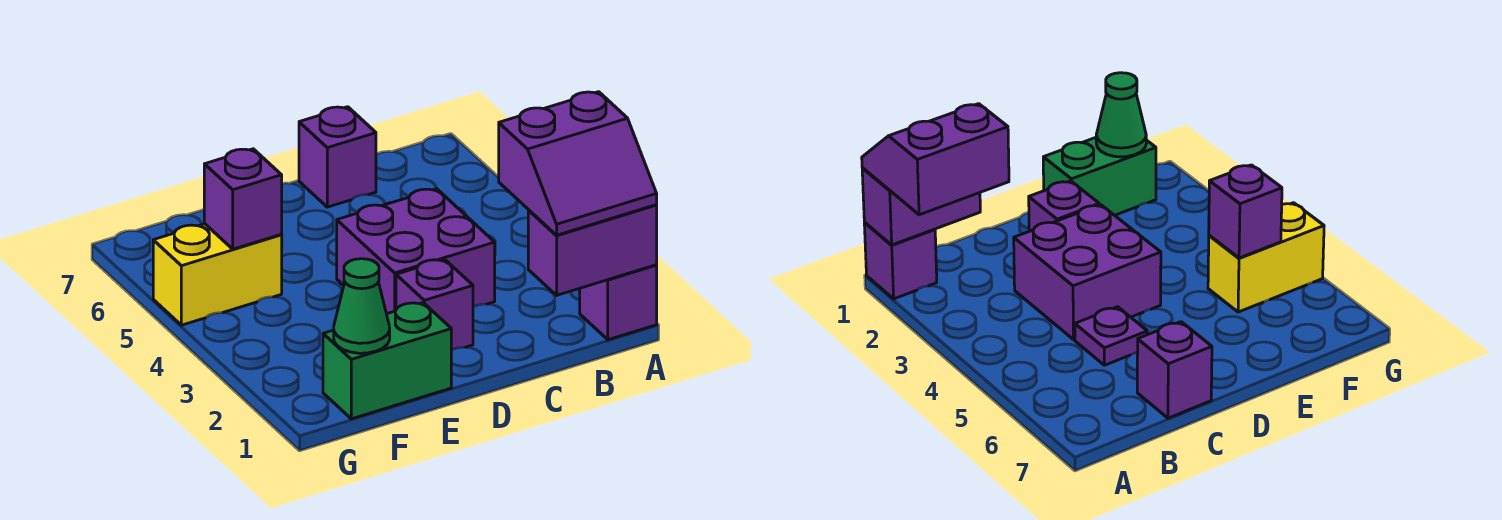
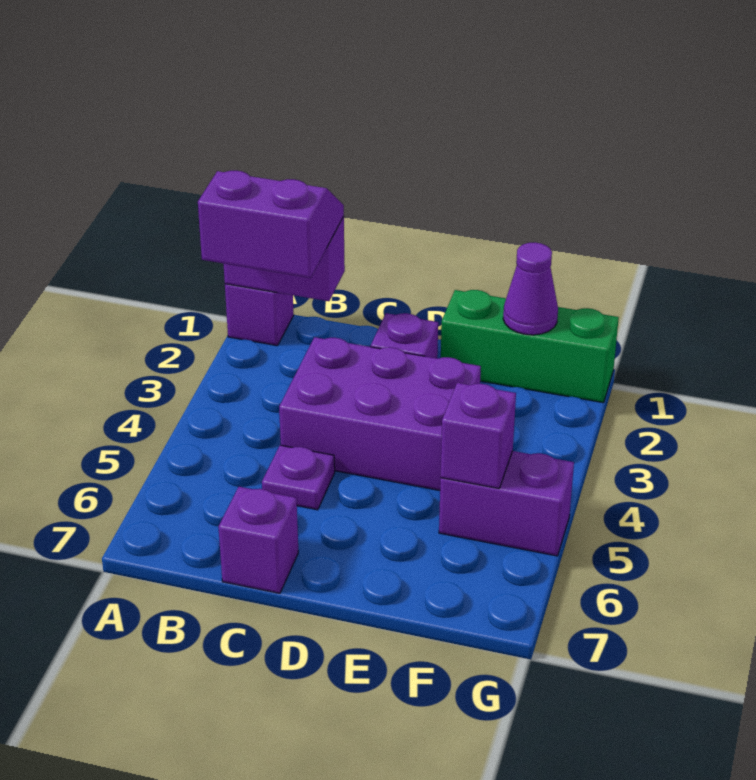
purple 2x2 brick [337,189,495,314] -> purple 2x3 brick [279,337,481,490]
green 1x2 brick [323,303,451,419] -> green 1x3 brick [441,290,619,403]
green 1x1 cone [334,259,390,353] -> purple 1x1 cone [503,243,558,335]
yellow 1x2 brick [153,224,282,325] -> purple 1x2 brick [439,451,574,556]

